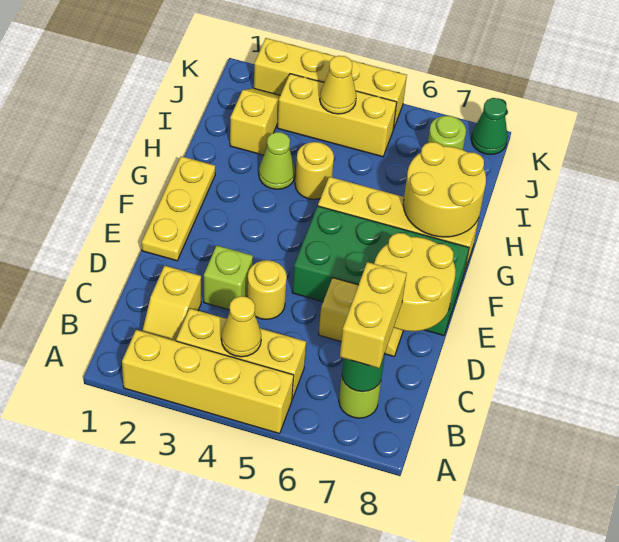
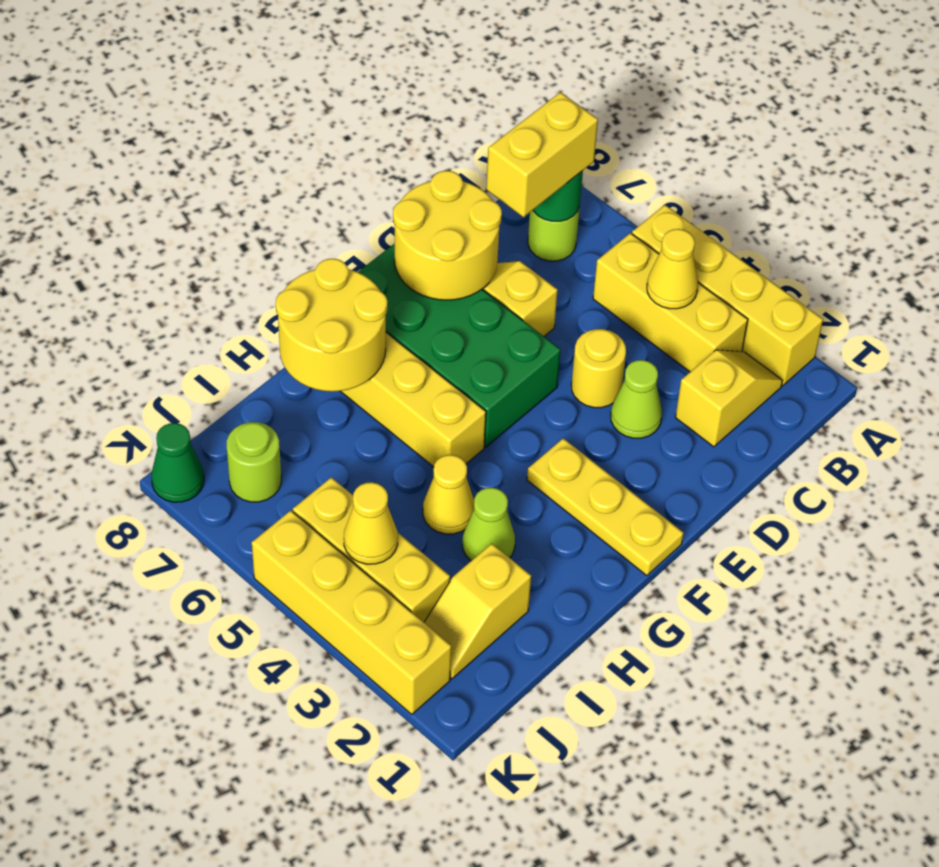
lime 1x1 brick [204,245,253,310] -> lime 1x1 cone [611,360,662,438]
yellow 1x3 plate [142,156,215,261] -> yellow 1x3 plate turned to [527,438,683,576]
yellow 1x1 round brick [295,142,334,199] -> yellow 1x1 cone [423,455,474,534]

